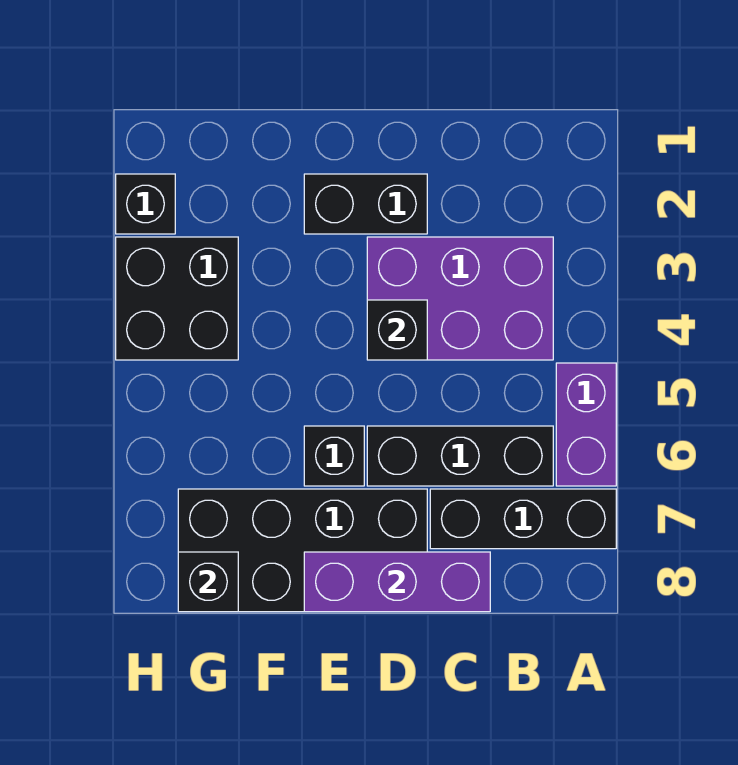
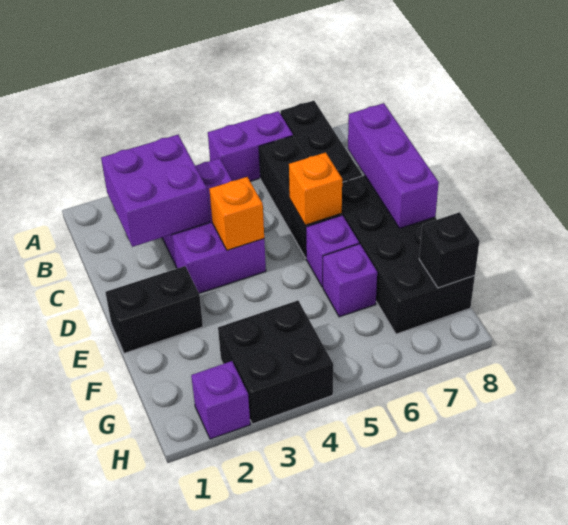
none -> purple 2x2 brick [101,135,210,247]
black 1x2 brick [304,174,427,234] -> black 1x2 brick turned to [105,266,203,353]
black 1x1 brick [367,300,427,360] -> orange 1x1 brick [209,177,264,250]
none -> orange 1x1 brick [289,152,342,225]
black 1x1 brick [304,426,364,486] -> purple 1x1 brick [306,215,359,287]
none -> purple 1x1 brick [323,244,377,317]
black 1x1 brick [116,174,175,234] -> purple 1x1 brick [191,361,250,439]

